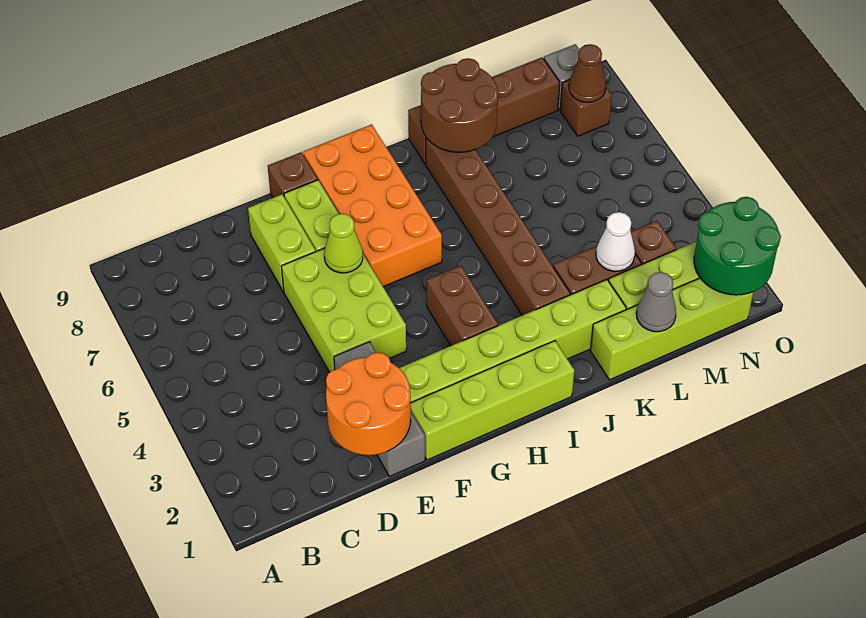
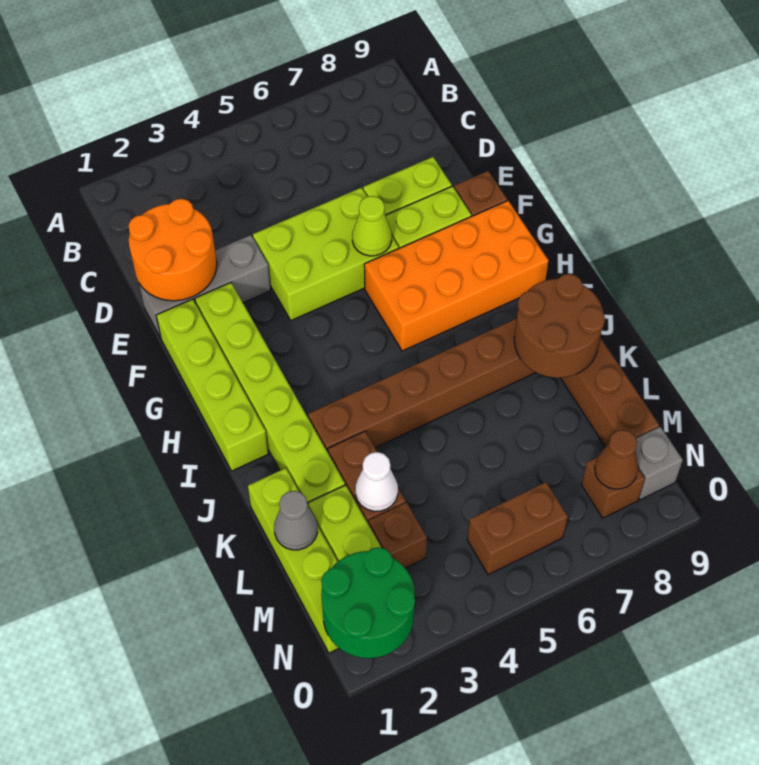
brown 1x2 brick [427,266,498,346] -> brown 1x2 brick moved to [467,482,568,575]

